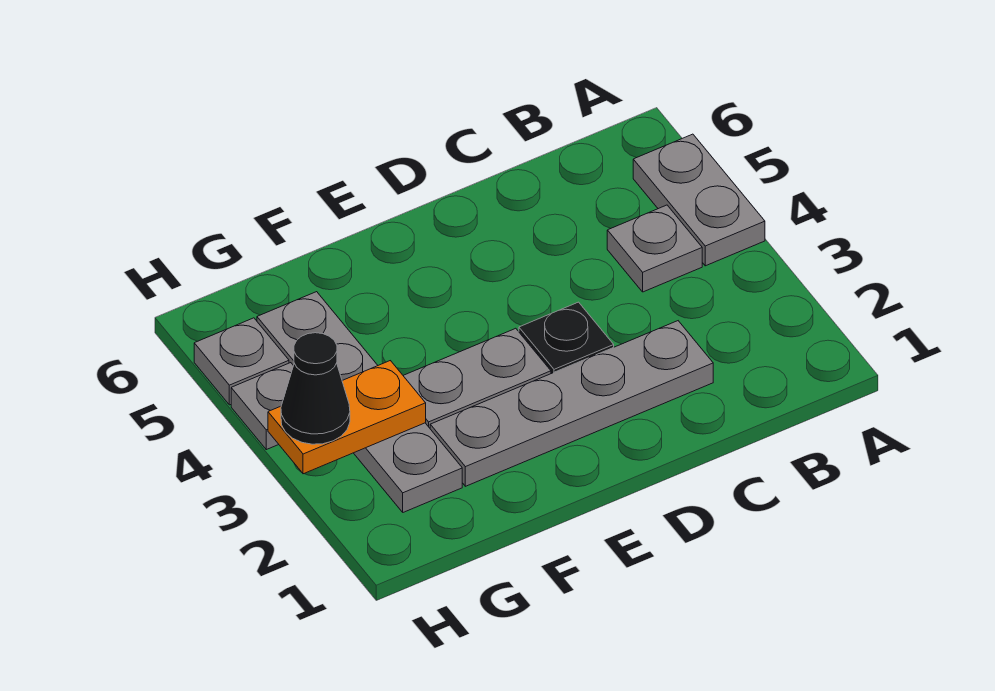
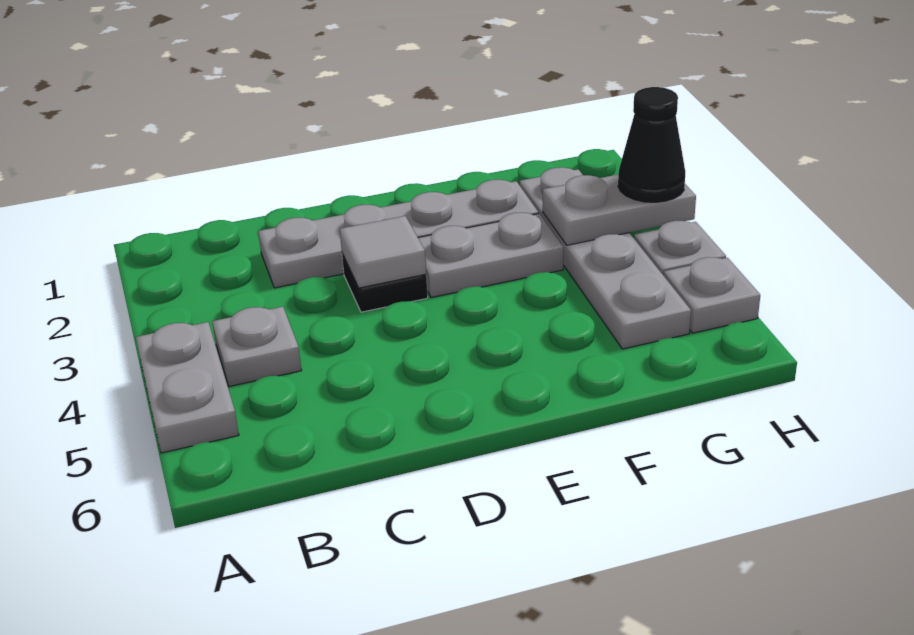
none -> grey 1x1 tile [340,216,426,288]
orange 1x2 plate [268,361,426,474] -> grey 1x2 plate [543,175,696,245]

